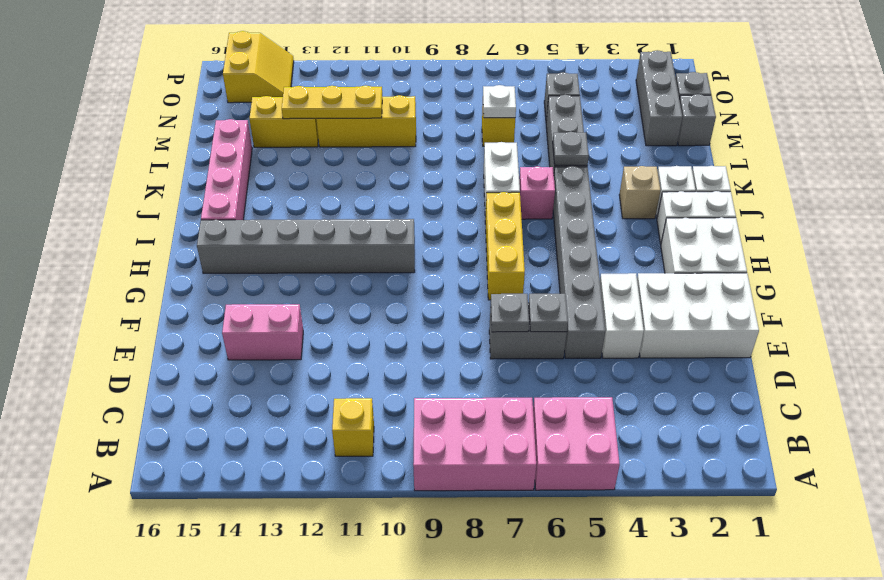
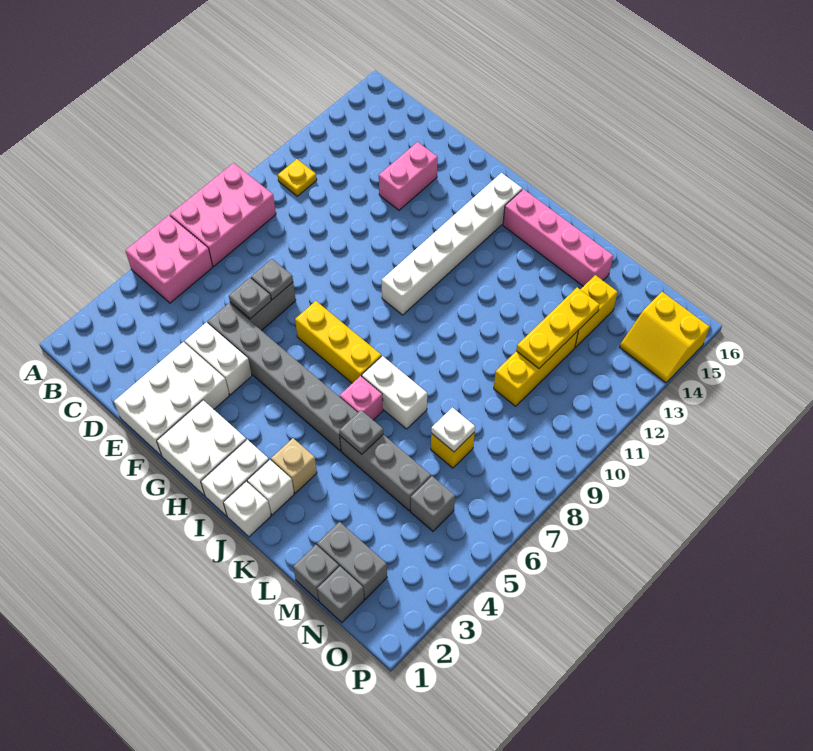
yellow 1x1 brick [332,398,374,456] -> yellow 1x1 plate [278,159,317,196]
grey 1x6 brick [197,219,415,274] -> white 1x6 brick [382,173,522,315]
grey 1x3 brick [636,50,682,146] -> grey 1x2 brick [317,522,387,599]

